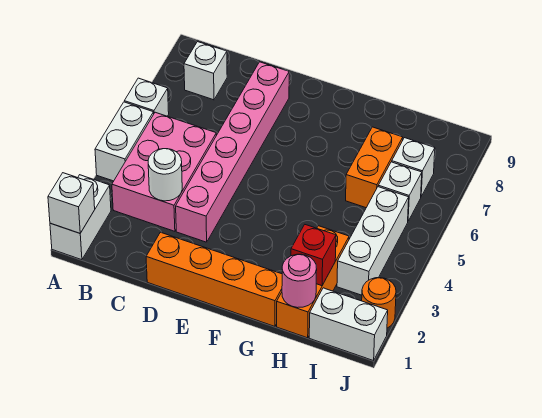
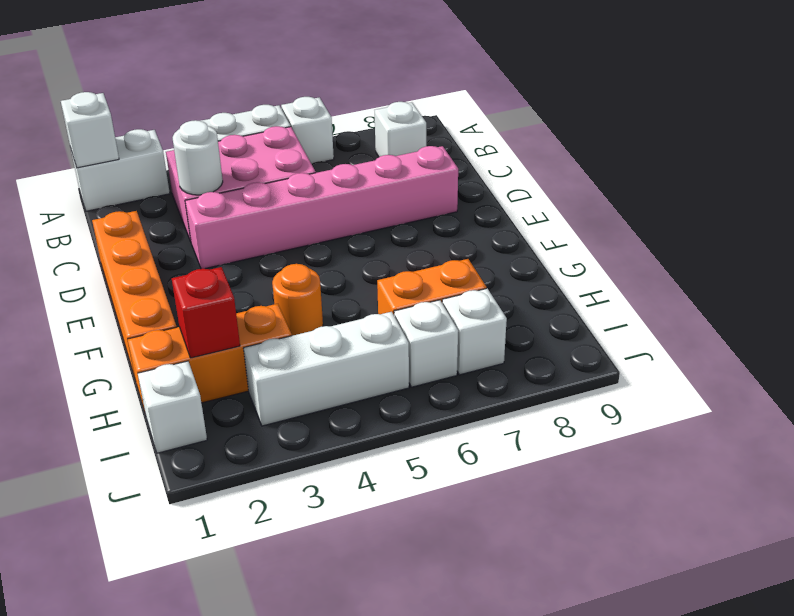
pink 1x1 round brick [282,254,317,308] -> none
white 1x2 brick [309,288,388,361] -> white 1x1 brick [138,361,207,453]
orange 1x1 round brick [362,278,396,328] -> orange 1x1 round brick moved to [272,264,323,336]

